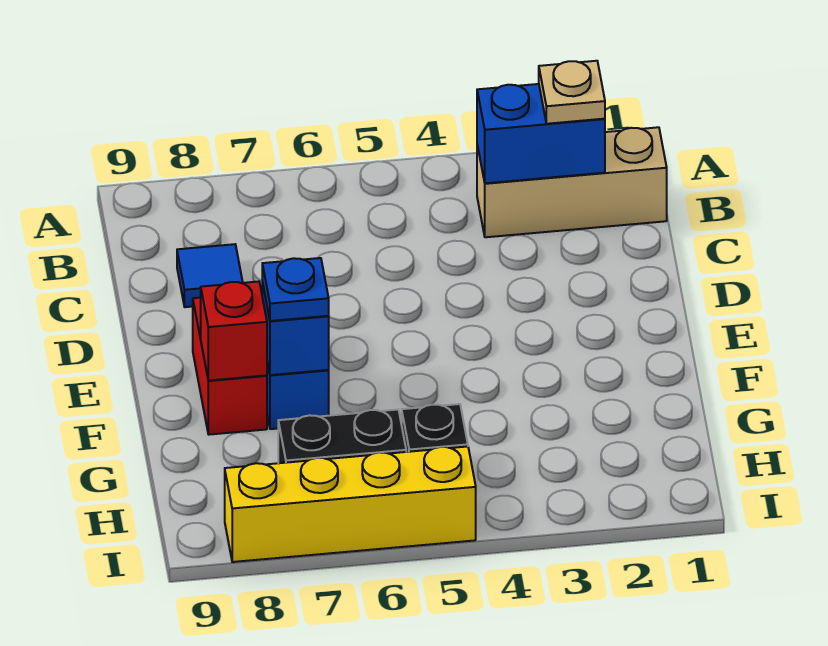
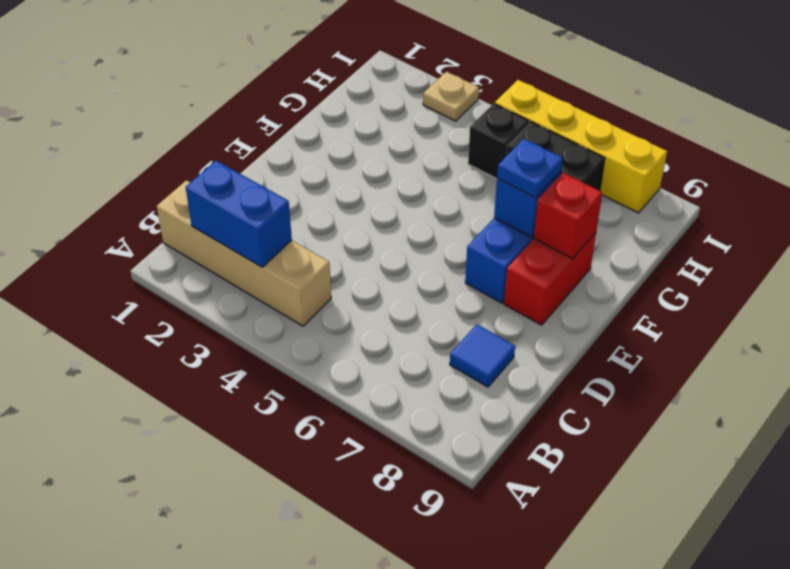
tan 1x3 brick [477,127,667,237] -> tan 1x4 brick [157,180,331,326]
tan 1x1 plate [539,61,605,124] -> tan 1x1 plate moved to [423,72,479,121]

